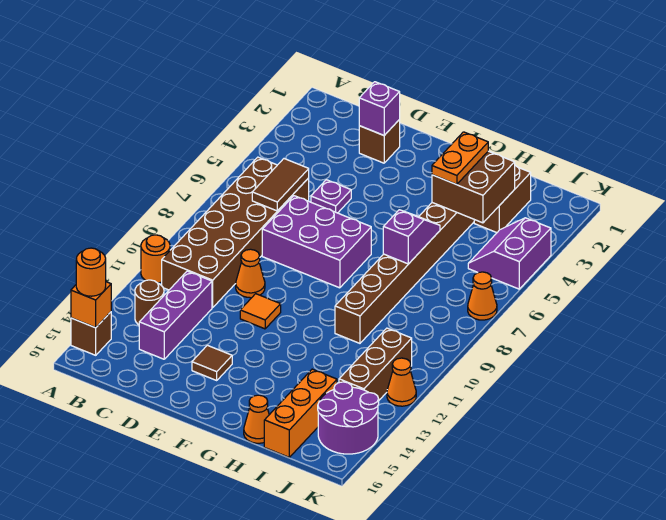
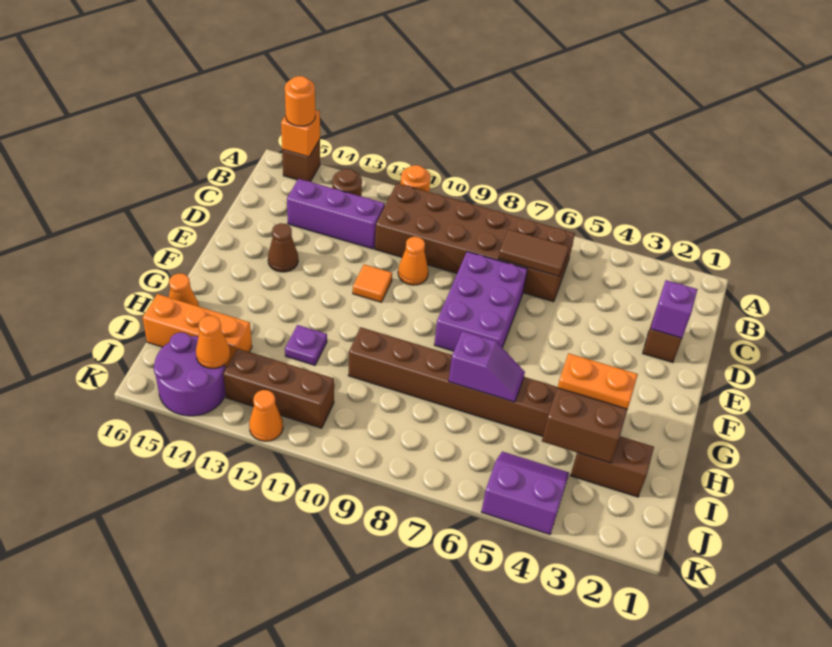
purple 1x1 plate [311,180,351,213] -> purple 1x1 plate moved to [285,325,327,365]
brown 1x1 tile [192,345,232,380] -> brown 1x1 cone [268,223,298,272]
orange 1x1 cone [468,272,497,320] -> orange 1x1 cone moved to [196,316,230,369]

